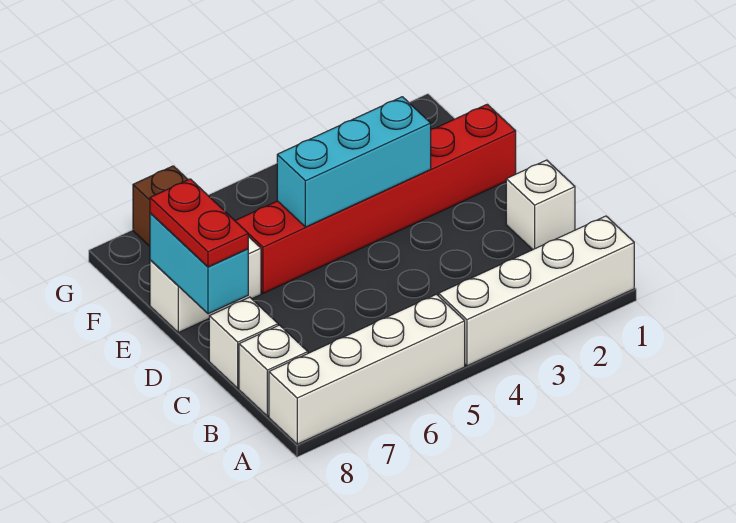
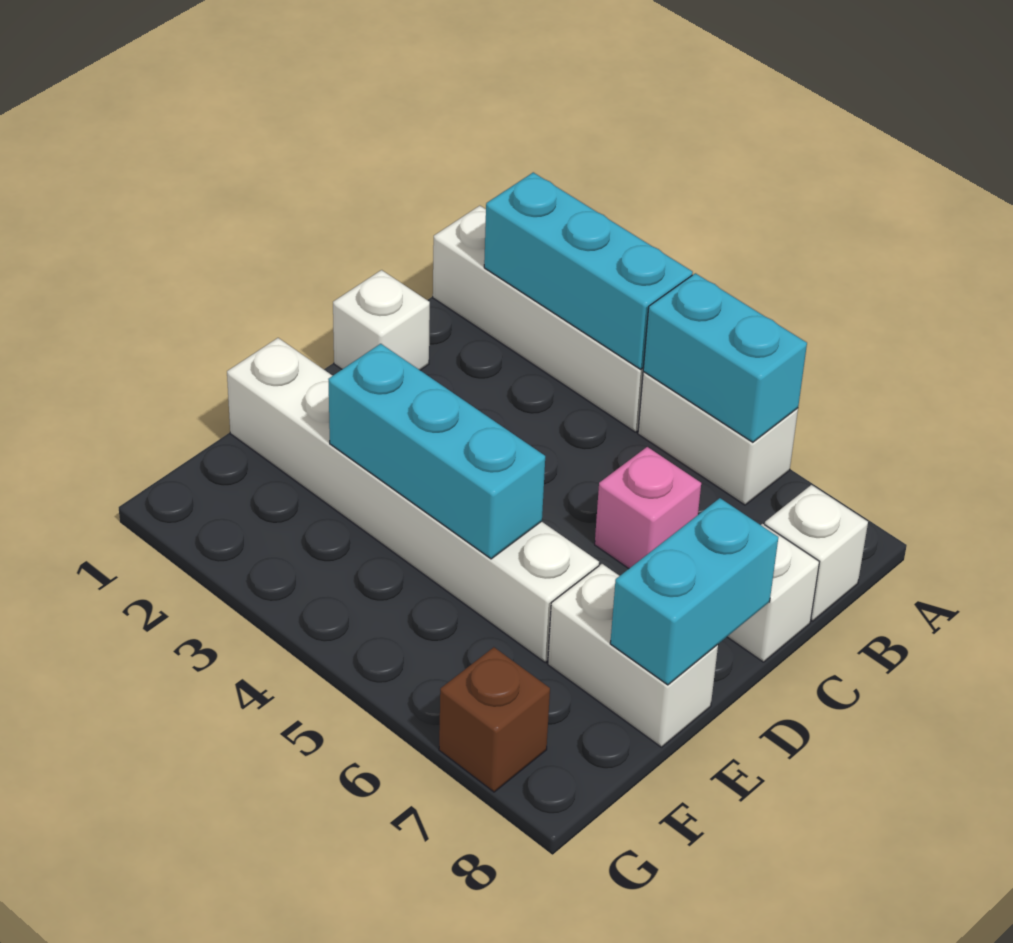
none -> cyan 1x3 brick [484,172,693,369]
white 1x4 brick [269,294,465,444] -> white 1x2 brick [638,372,798,505]
none -> cyan 1x2 brick [643,273,807,442]
none -> pink 1x1 brick [595,447,701,569]
red 1x2 plate [150,179,248,267] -> none
red 1x6 brick [235,104,516,293] -> white 1x6 brick [227,338,599,662]

